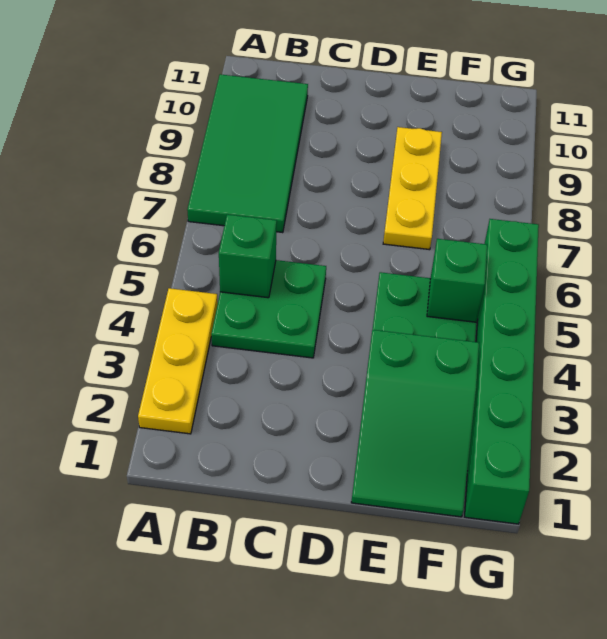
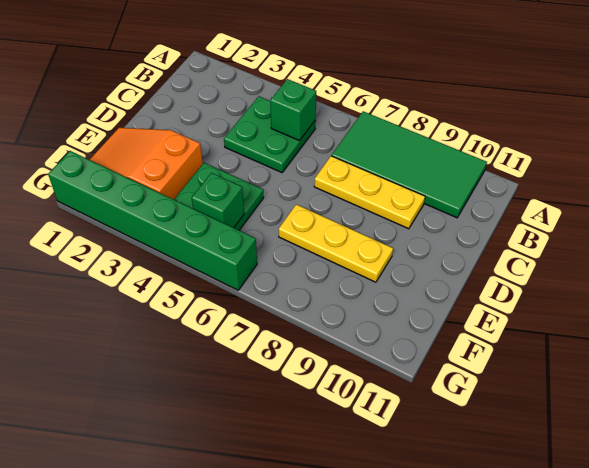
yellow 1x3 plate [138,288,218,434] -> yellow 1x3 plate moved to [314,156,425,229]
green 2x3 slope [351,330,479,517] -> orange 2x3 slope [90,128,203,200]

